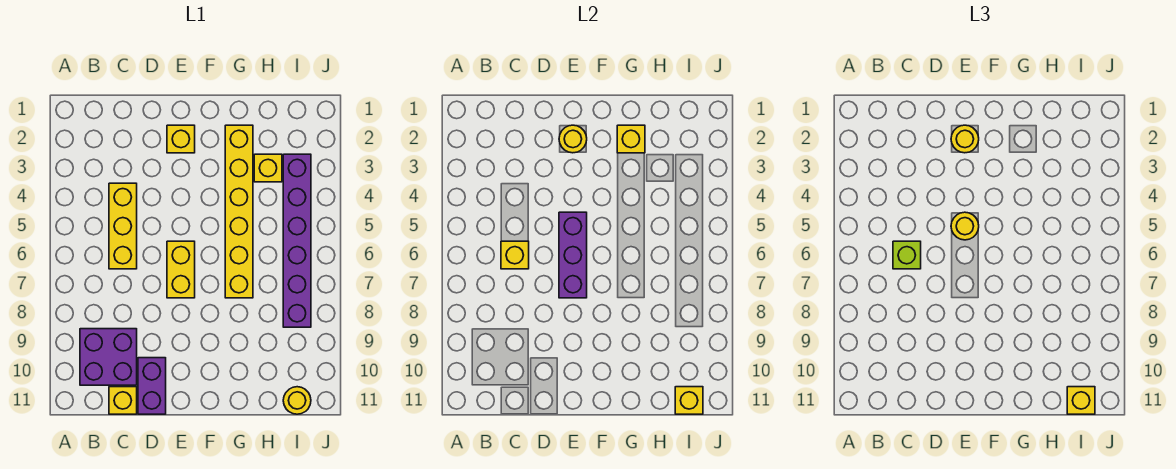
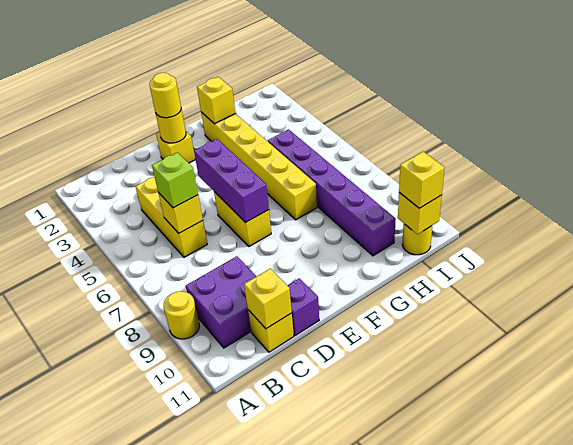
purple 1x2 brick [138,358,166,414] -> purple 1x1 brick [287,278,319,336]
yellow 1x1 round brick [951,212,979,240] -> yellow 1x1 round brick moved to [164,291,199,339]
yellow 1x1 brick [254,154,282,182] -> yellow 1x1 brick moved to [244,269,292,329]
purple 1x6 brick [283,154,311,327] -> purple 1x6 brick moved to [268,129,396,256]

